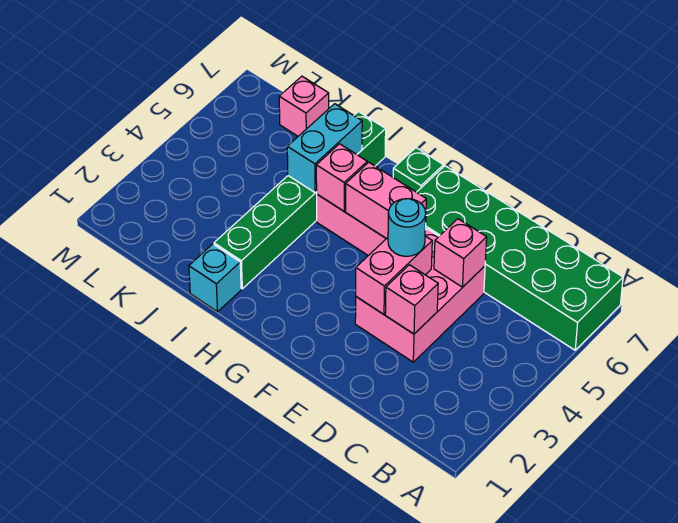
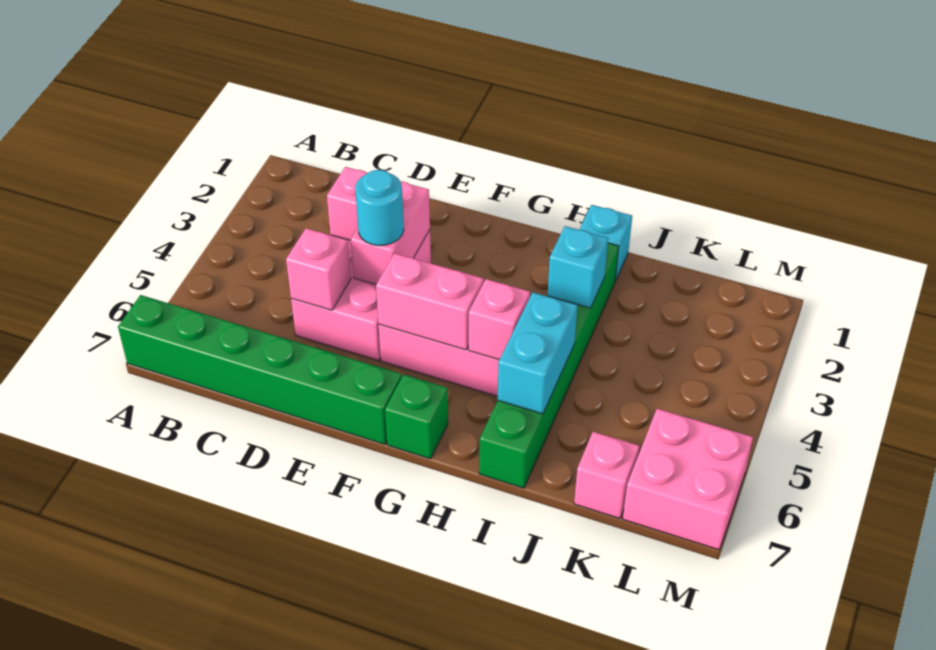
green 2x6 brick [417,166,623,350] -> green 1x6 brick [118,295,402,444]
none -> cyan 1x1 brick [547,226,608,308]
none -> pink 2x2 brick [623,409,753,550]

